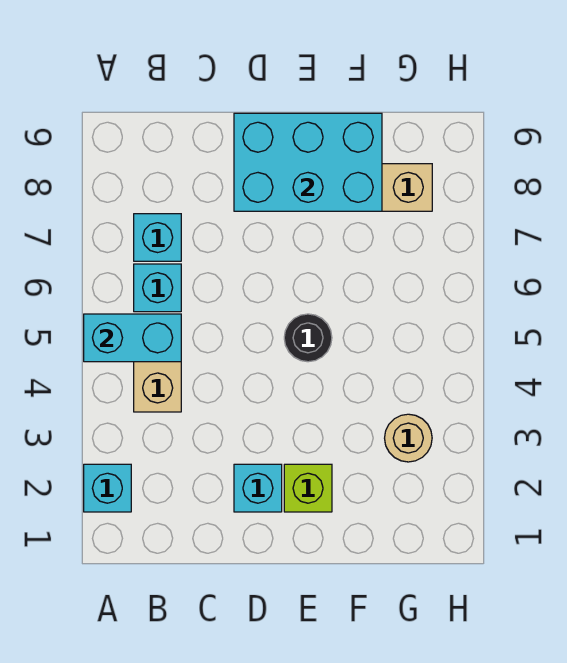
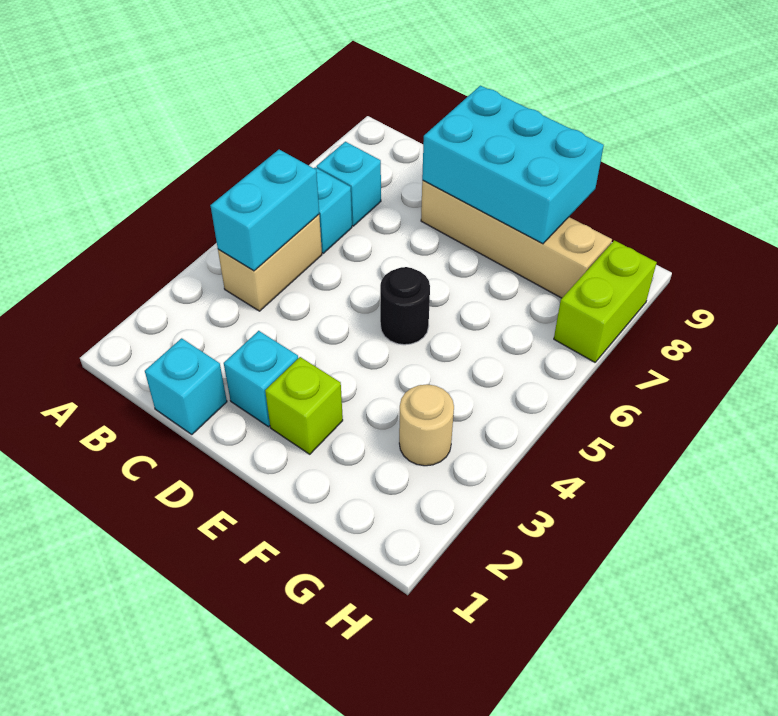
cyan 1x1 brick [84,464,131,512] -> cyan 1x1 brick moved to [145,338,227,435]
cyan 1x2 brick [84,314,181,362] -> cyan 1x2 brick turned to [210,150,319,271]
none -> lime 1x2 brick [554,240,657,362]

